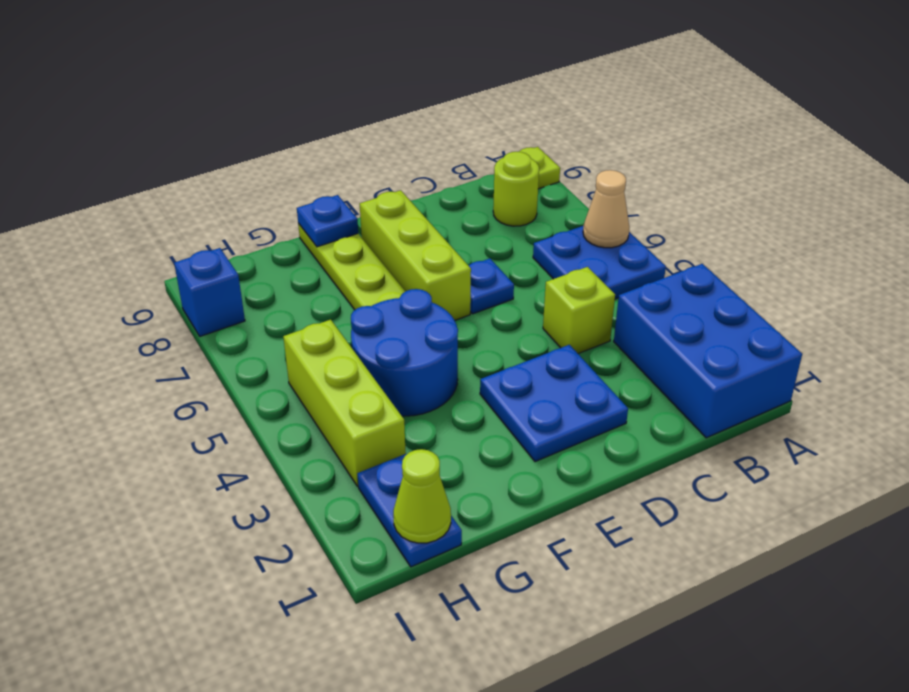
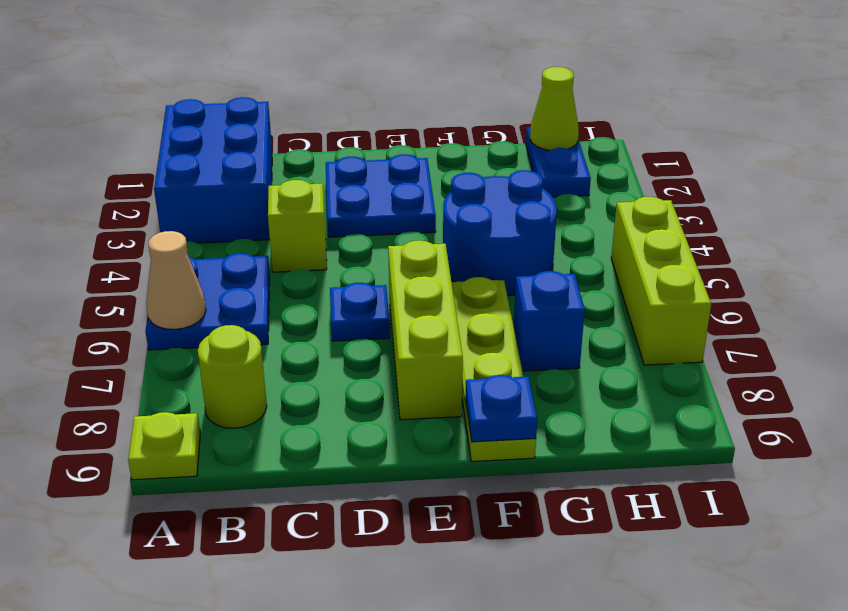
lime 1x3 brick [283,320,406,486] -> lime 1x3 brick moved to [611,197,711,365]
blue 1x1 brick [174,248,245,336] -> blue 1x1 brick moved to [514,271,585,371]

